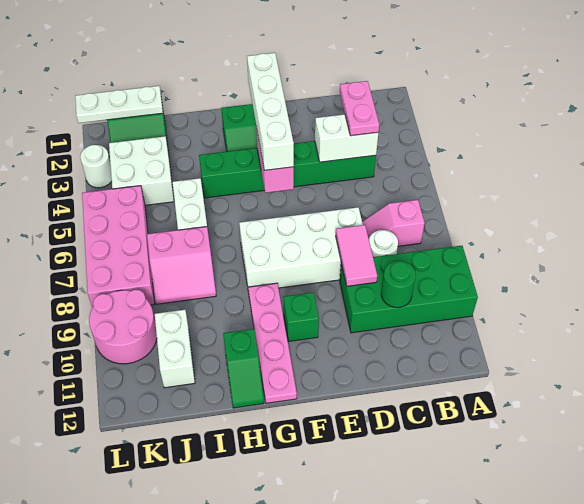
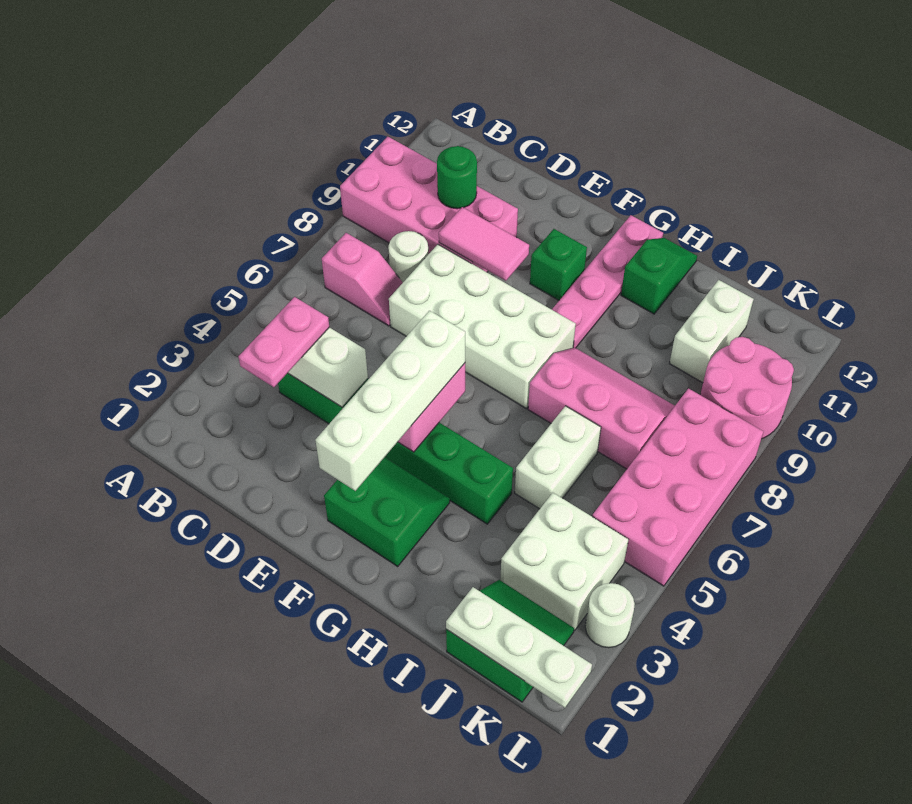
green 2x4 brick [340,246,478,333] -> pink 2x4 brick [340,137,518,272]
pink 1x2 tile [336,225,377,286] -> pink 1x2 tile turned to [439,207,529,281]
pink 2x2 slope [147,227,216,304] -> pink 2x3 slope [528,348,675,469]

